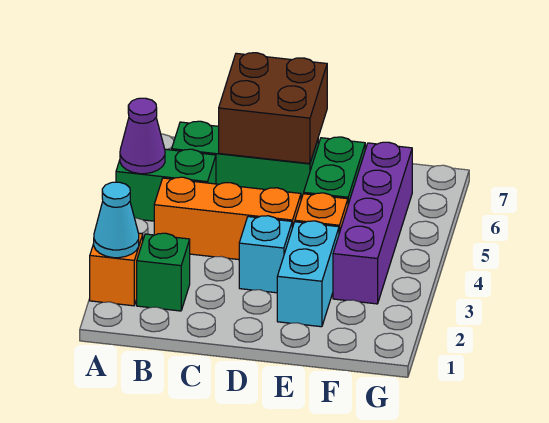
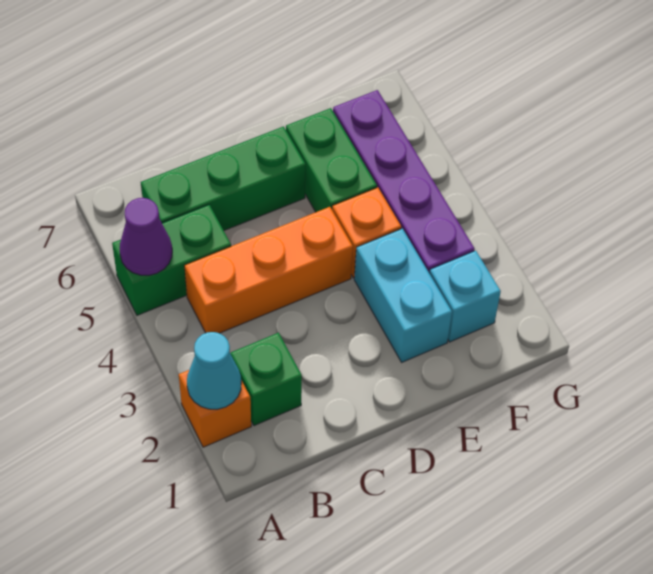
brown 2x2 brick [219,53,327,164] -> none
cyan 1x1 brick [239,216,292,293] -> cyan 1x1 brick moved to [429,251,501,342]

